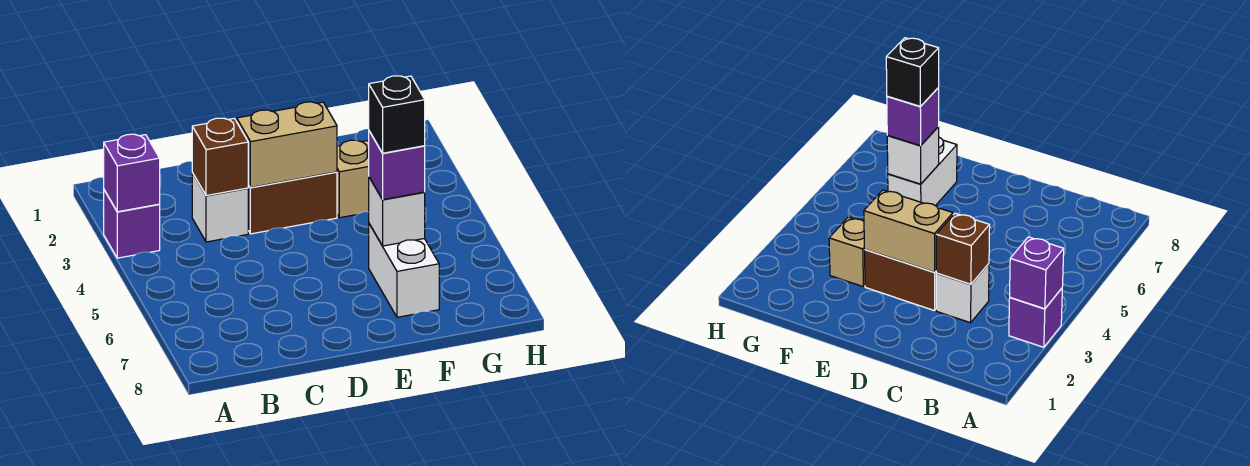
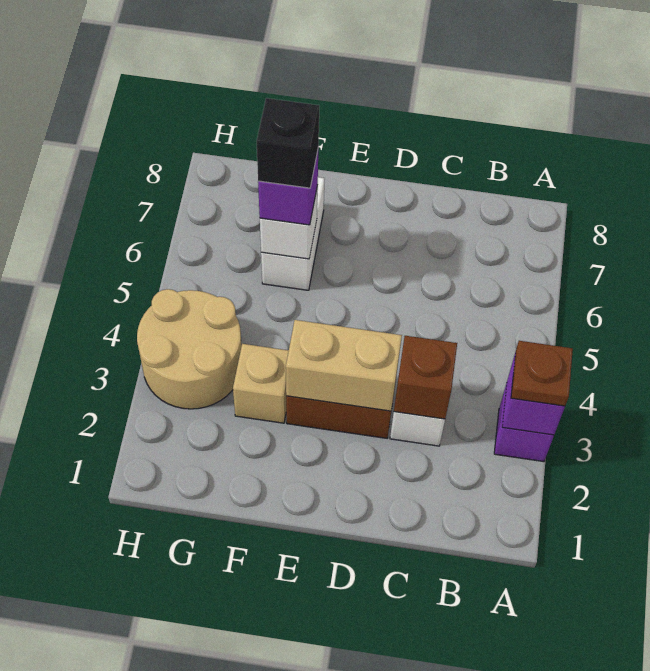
none -> brown 1x1 plate [511,341,573,406]
none -> tan 2x2 round brick [137,289,242,409]

